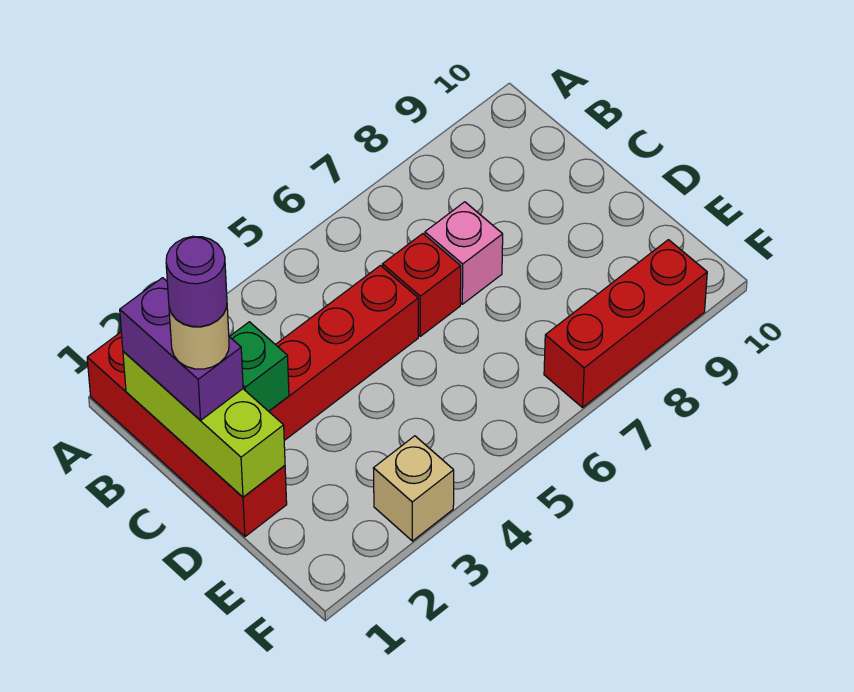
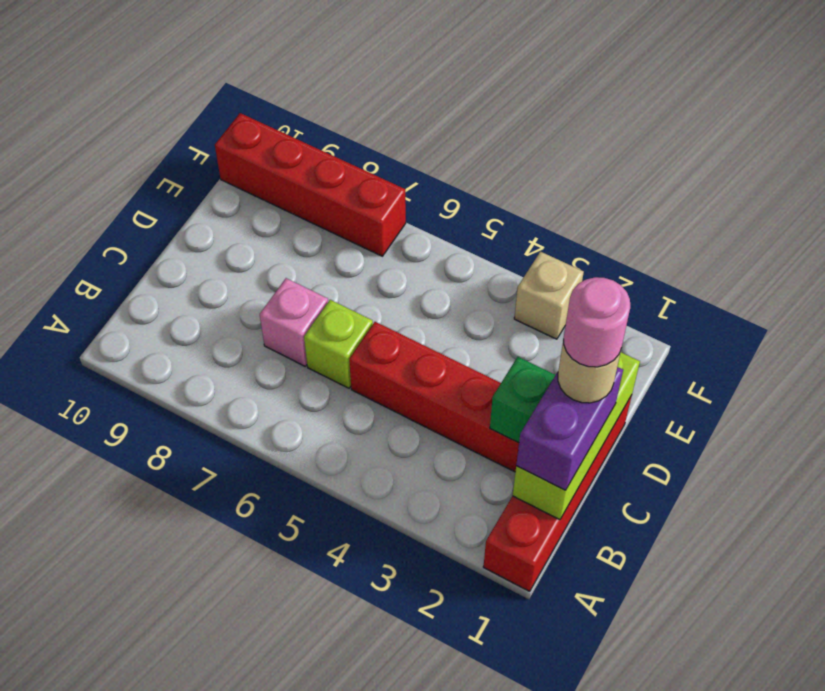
purple 1x1 round brick [166,236,227,327] -> pink 1x1 round brick [564,277,630,367]
red 1x1 brick [383,234,461,336] -> lime 1x1 brick [304,300,373,388]
red 1x3 brick [544,240,707,408] -> red 1x4 brick [215,113,406,256]

